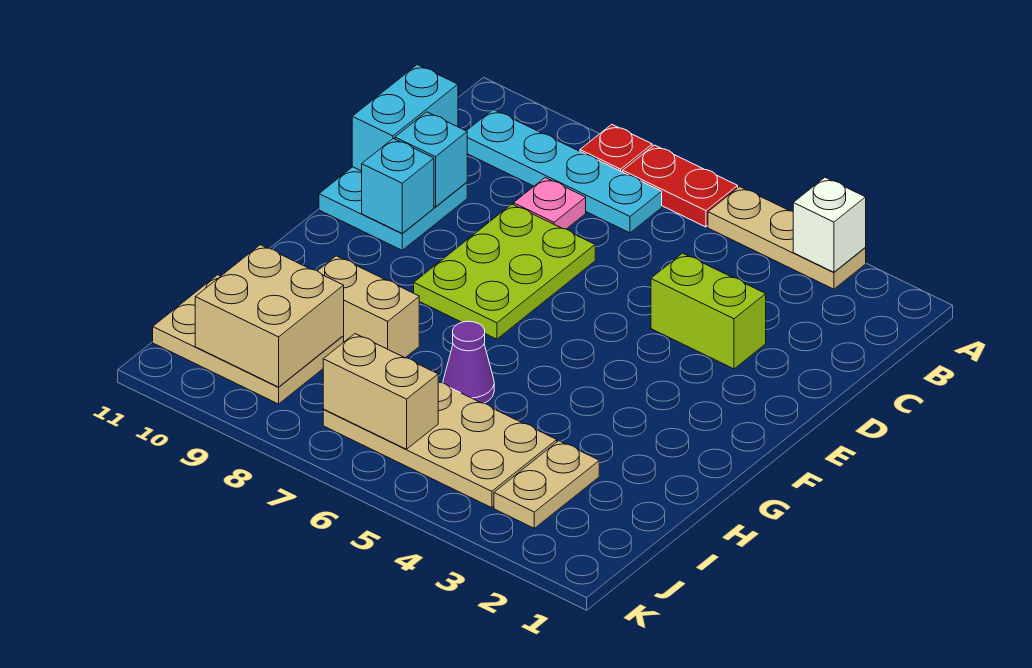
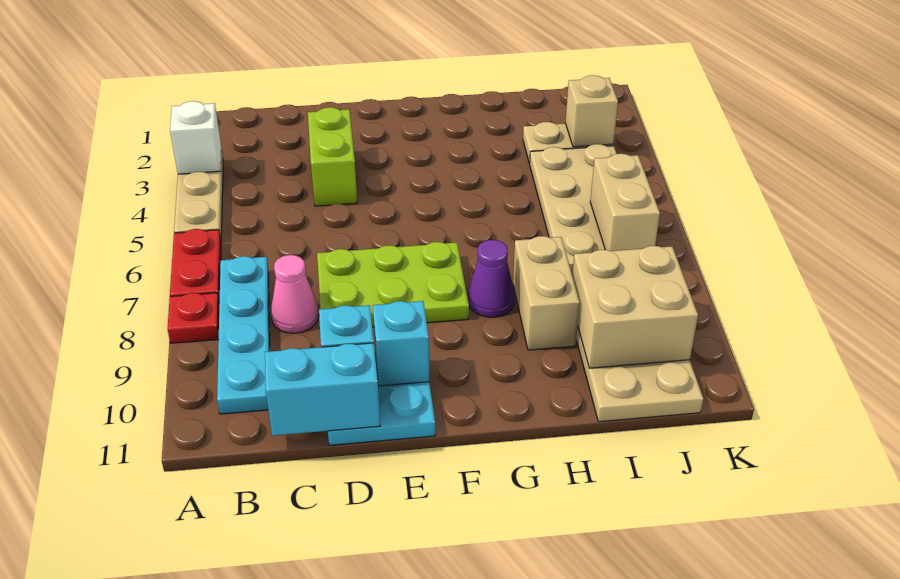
pink 1x1 plate [514,178,586,229] -> pink 1x1 cone [271,255,319,333]
purple 1x1 cone [443,321,494,403] -> purple 1x1 cone moved to [468,240,515,317]
none -> tan 1x1 brick [565,75,618,147]

